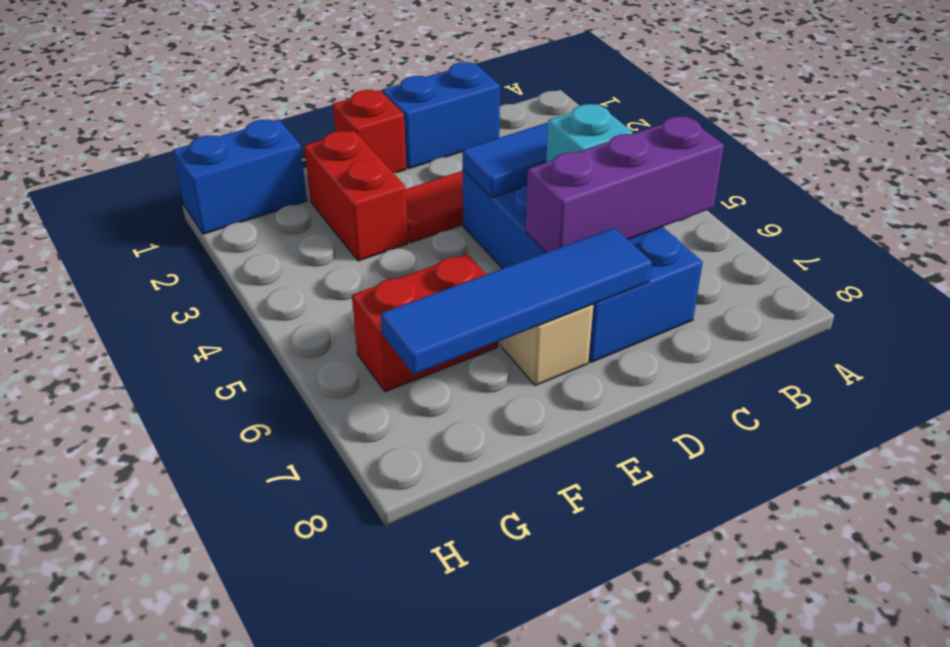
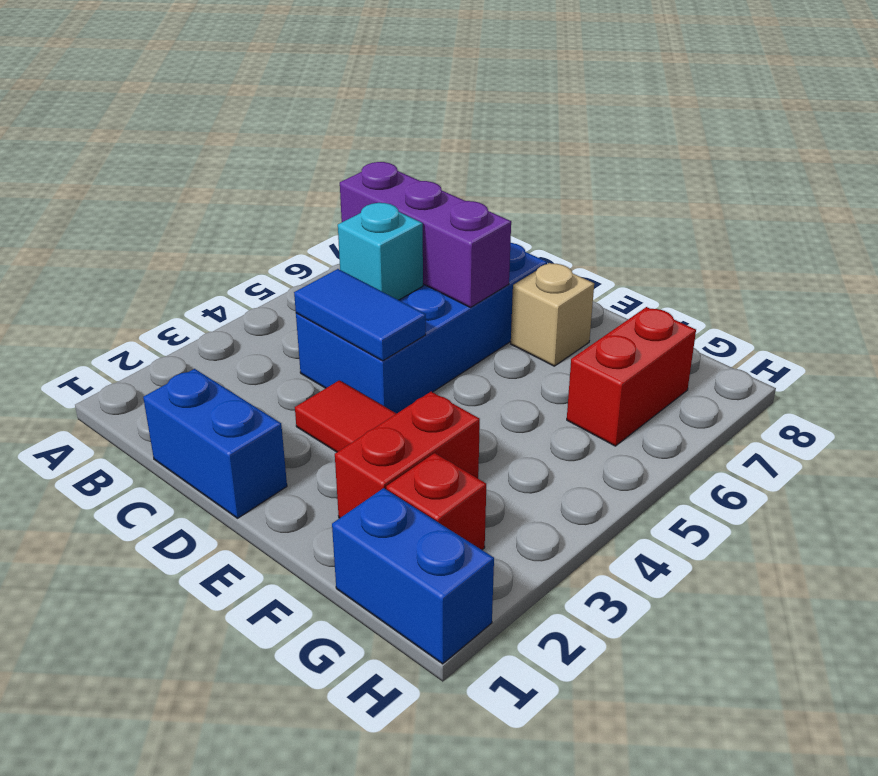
blue 1x4 tile [381,228,652,375] -> none
red 1x1 brick [333,90,406,173] -> red 1x1 brick moved to [386,453,486,550]
red 1x2 brick [352,254,498,392] -> red 1x2 brick turned to [567,307,696,446]

